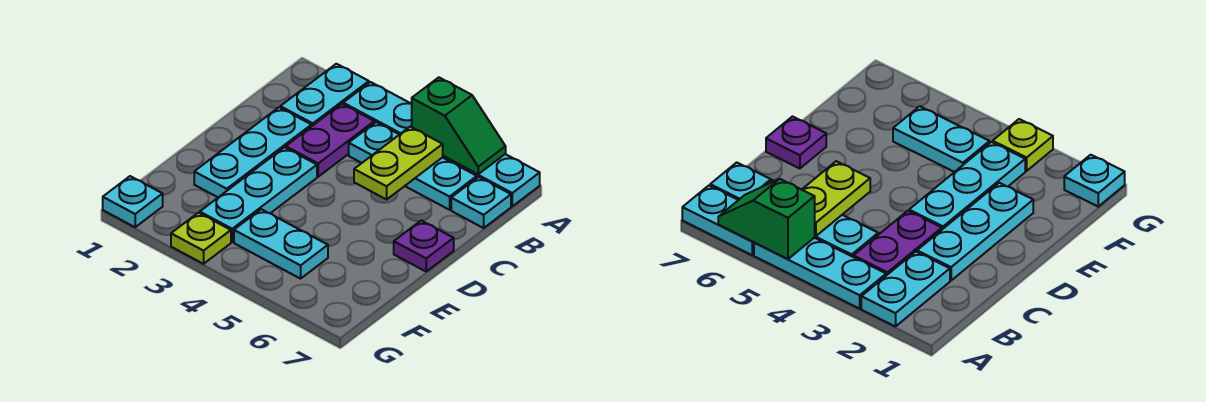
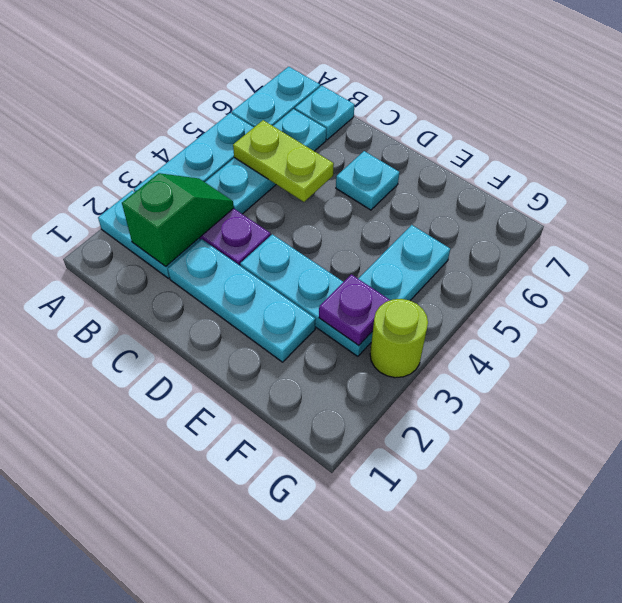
green 1x2 slope [412,77,506,174] -> green 1x2 slope moved to [122,173,234,266]
purple 1x1 plate [394,221,454,271] -> purple 1x1 plate moved to [319,274,390,345]
cyan 1x1 plate [103,176,163,227] -> cyan 1x1 plate moved to [336,151,399,210]
lime 1x1 plate [171,213,231,264] -> lime 1x1 round brick [370,299,428,378]

